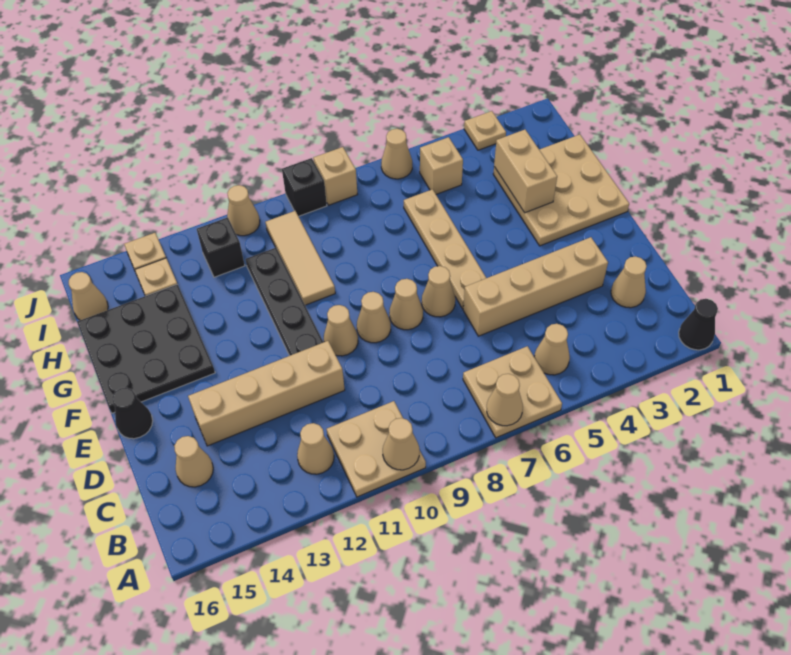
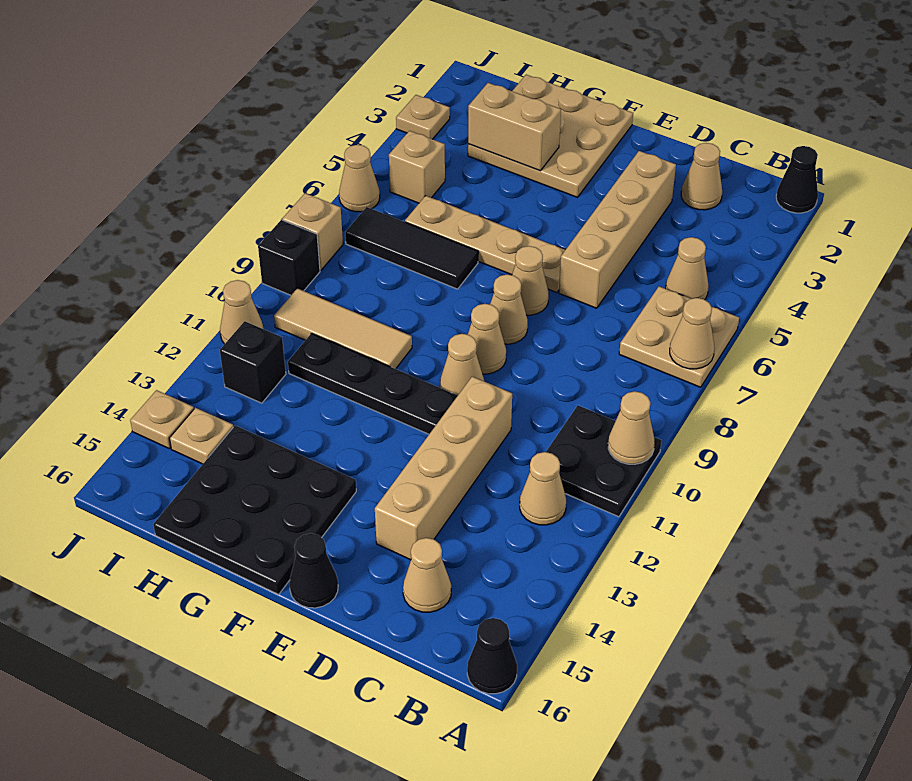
tan 2x2 plate [327,401,426,497] -> black 2x2 plate [546,406,661,517]
none -> black 1x1 cone [467,618,517,694]
none -> black 1x3 tile [345,207,478,289]
tan 1x1 cone [69,272,108,320] -> none

